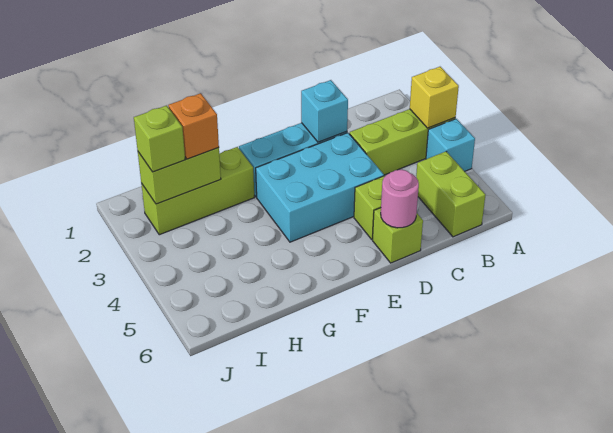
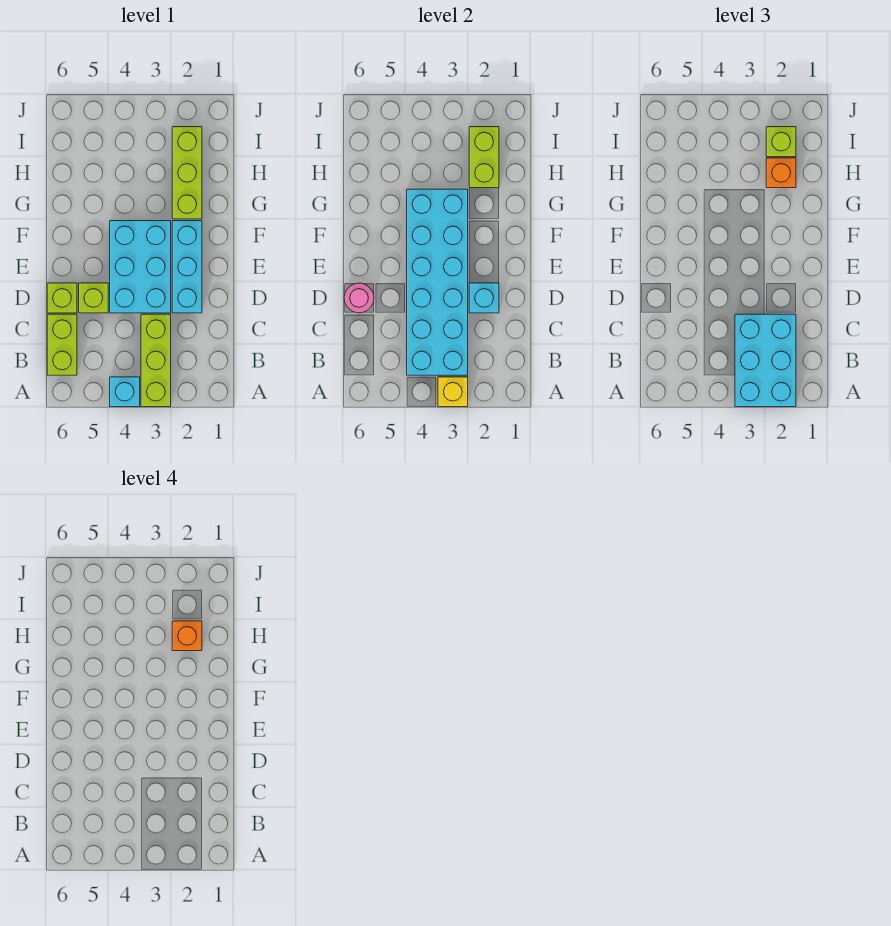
none -> cyan 2x3 brick [735,314,796,407]
none -> cyan 2x6 brick [407,189,468,375]
lime 1x2 brick [416,152,485,237] -> lime 1x2 brick turned to [47,314,77,375]
none -> orange 1x1 brick [172,621,202,651]

